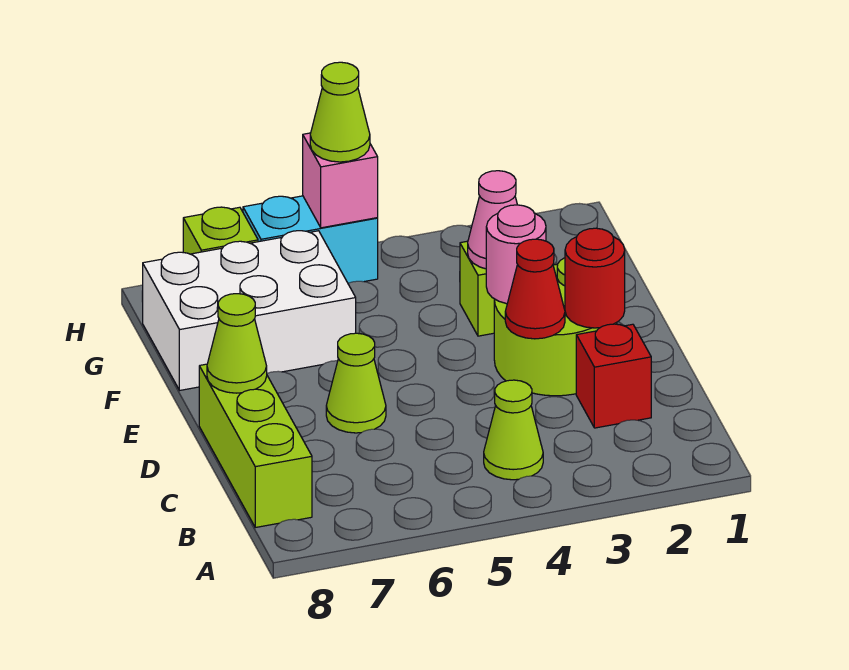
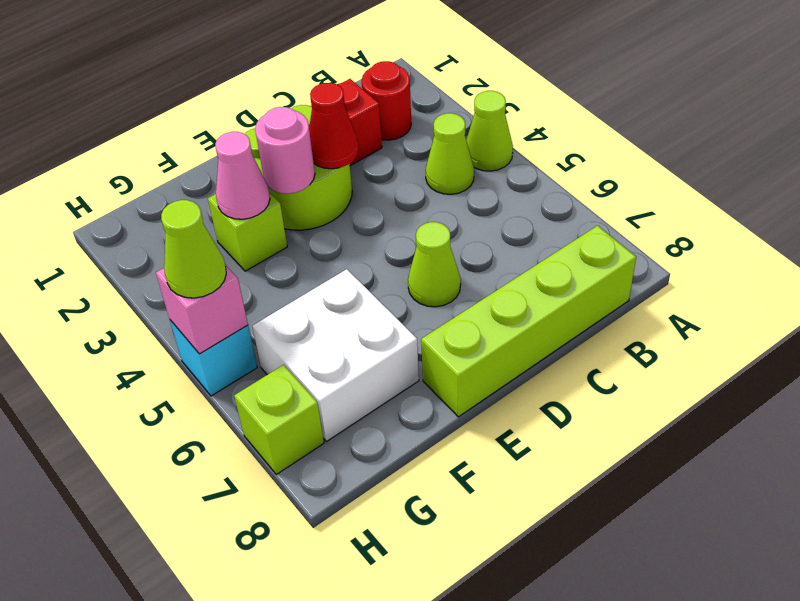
lime 1x3 brick [199,364,312,528] -> lime 1x4 brick [421,226,636,417]
red 1x1 round brick [565,228,625,328] -> red 1x1 round brick moved to [362,61,411,140]
lime 1x1 cone [207,294,267,393] -> lime 1x1 cone moved to [466,91,513,171]
white 2x3 brick [143,231,356,390] -> white 2x2 brick [252,269,419,442]
cyan 1x2 brick [243,196,378,283] -> cyan 1x1 brick [170,320,257,396]

